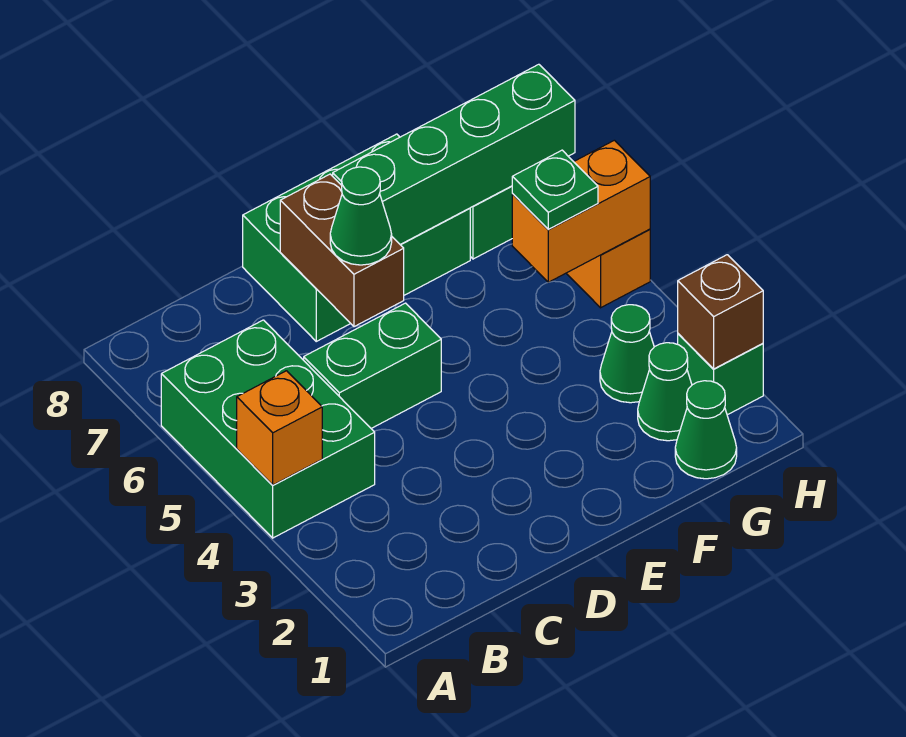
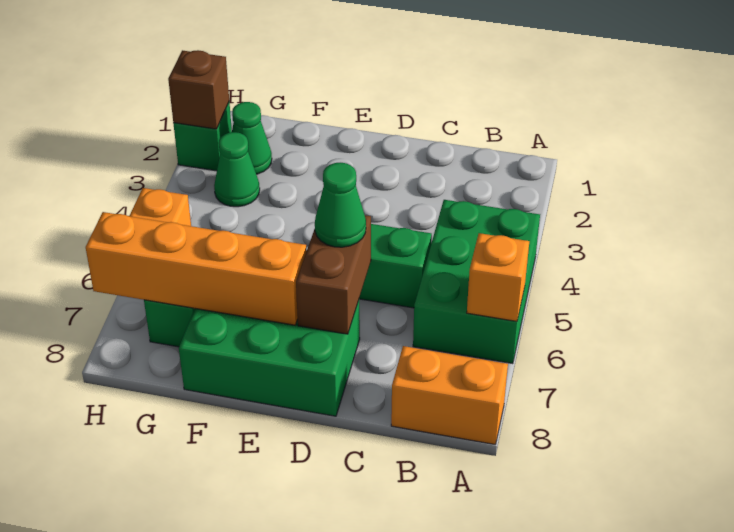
orange 1x1 brick [237,371,322,485] -> orange 1x1 brick moved to [467,233,529,321]
green 1x4 brick [333,64,575,244] -> orange 1x4 brick [86,212,307,325]
green 1x1 cone [675,381,737,479] -> none
orange 1x2 brick [512,140,650,282] -> orange 1x2 brick moved to [391,346,508,444]
green 1x1 plate [512,150,598,229] -> none

